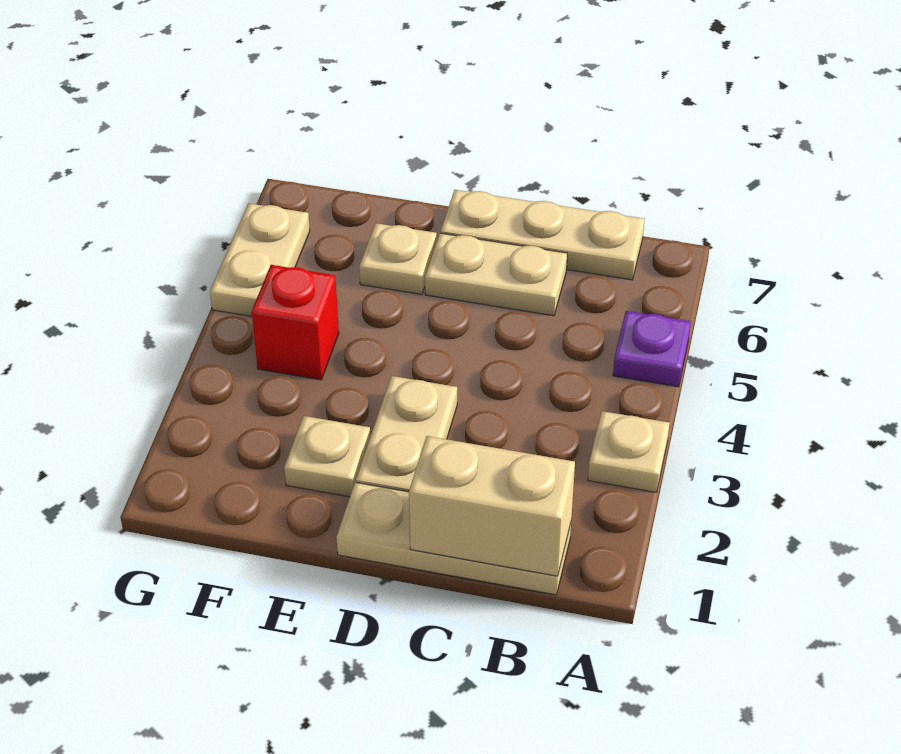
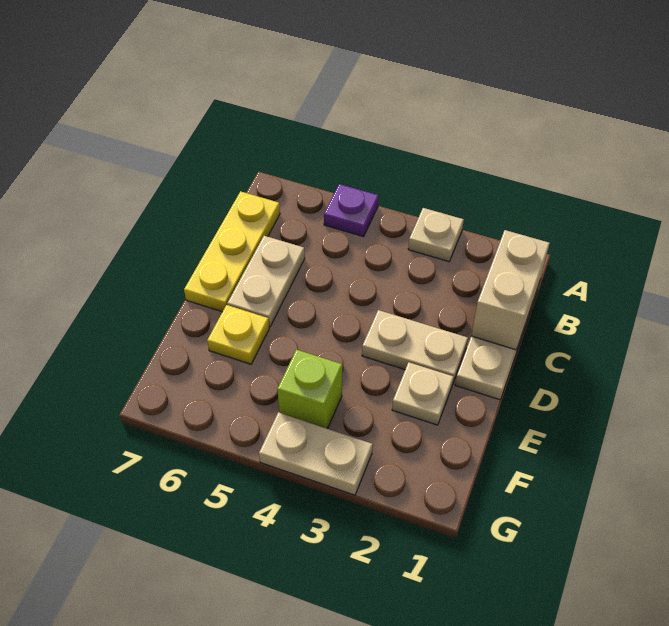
tan 1x3 plate [440,190,645,280] -> yellow 1x3 plate [184,191,280,312]
tan 1x1 plate [359,223,437,294] -> yellow 1x1 plate [207,305,269,364]
red 1x1 brick [252,265,339,380] -> lime 1x1 brick [277,350,342,429]
tan 1x2 plate [210,203,310,316] -> tan 1x2 plate moved to [259,412,373,495]

